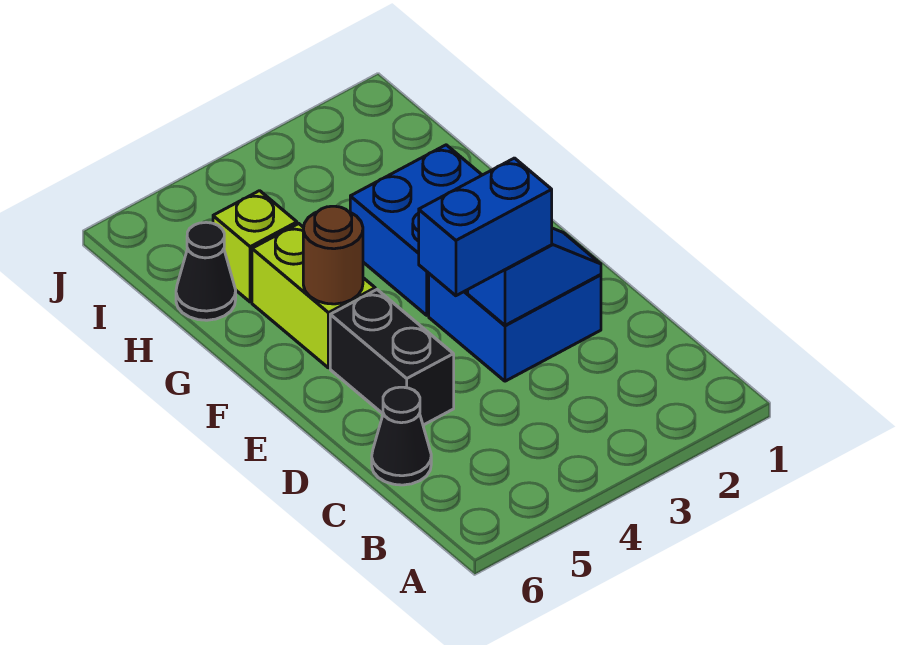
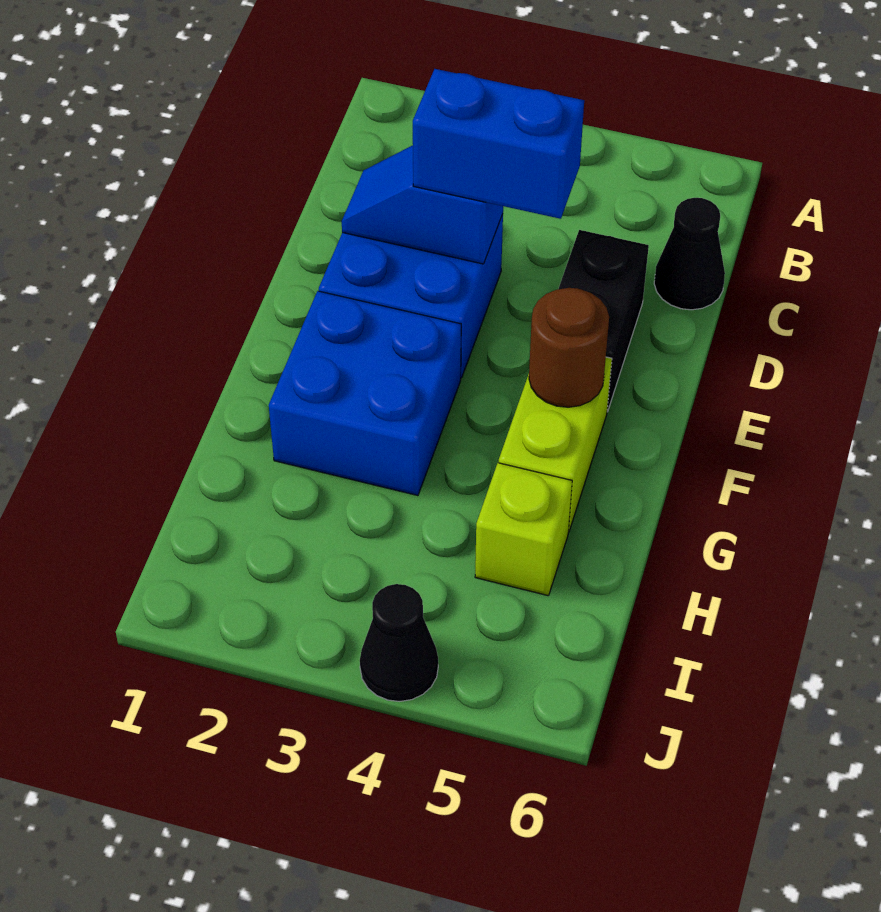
black 1x1 cone [176,222,236,320] -> black 1x1 cone moved to [360,584,438,701]

